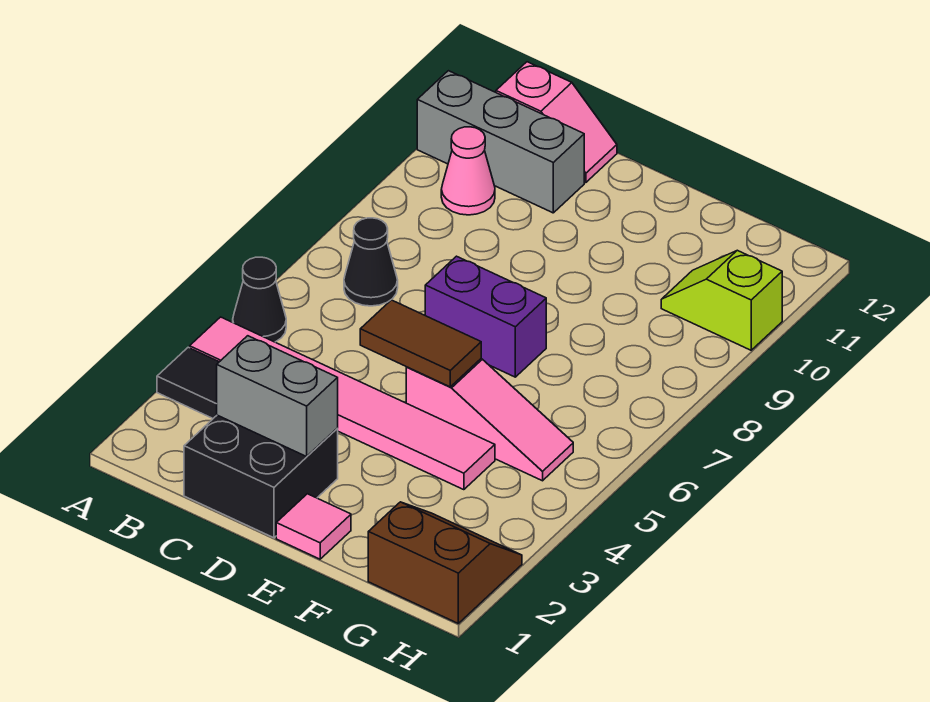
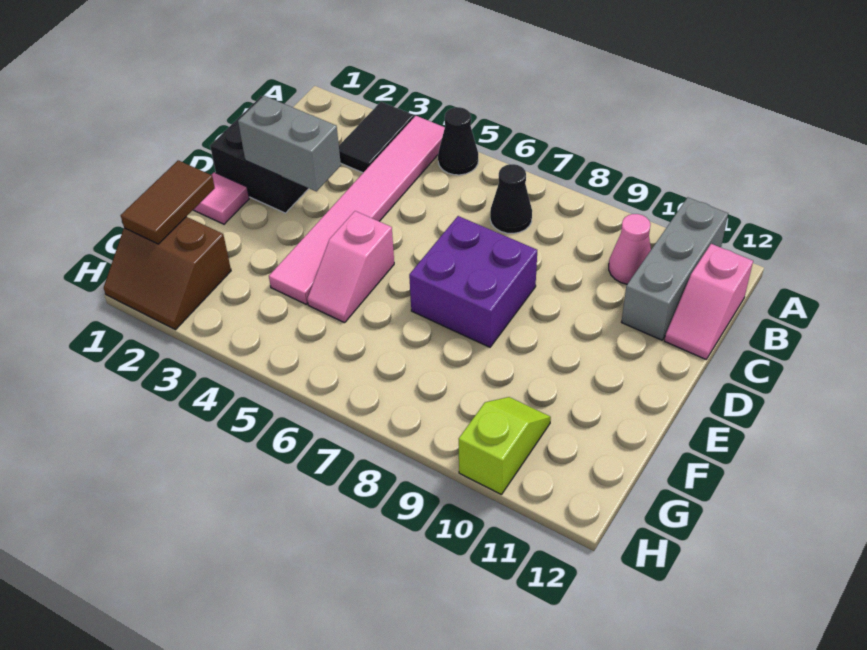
grey 1x2 brick [217,336,338,457] -> grey 1x2 brick turned to [238,96,341,191]
brown 1x2 tile [360,300,481,387] -> brown 1x2 tile moved to [121,160,215,244]
purple 1x2 brick [425,256,546,377] -> purple 2x2 brick [409,216,537,347]
pink 1x3 slope [406,359,573,481] -> pink 1x2 slope [307,211,394,323]
brown 2x2 slope [368,502,522,623] -> brown 2x2 slope turned to [104,217,231,330]

